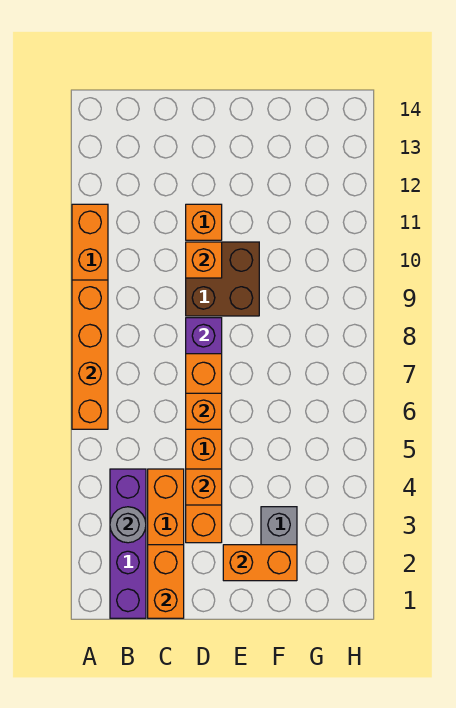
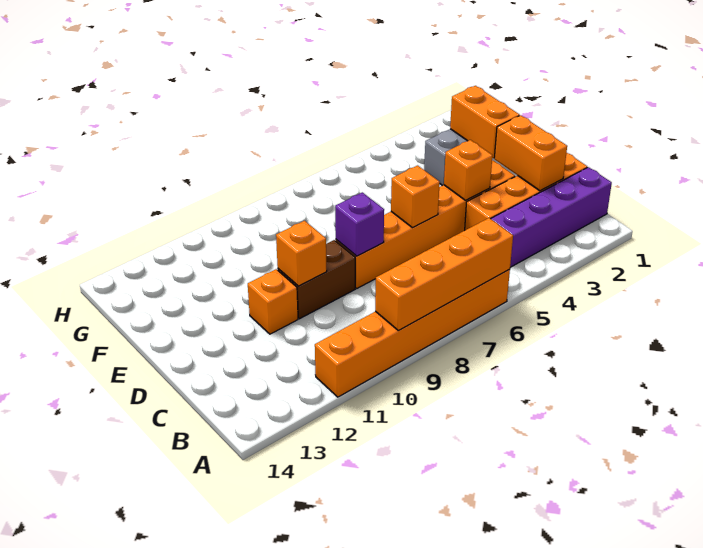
grey 1x1 round brick [110,507,146,543] -> none
orange 1x2 brick [148,545,184,618] -> orange 1x2 brick turned to [494,115,567,191]
brown 2x2 brick [186,242,259,316] -> brown 1x2 brick [278,240,355,319]

